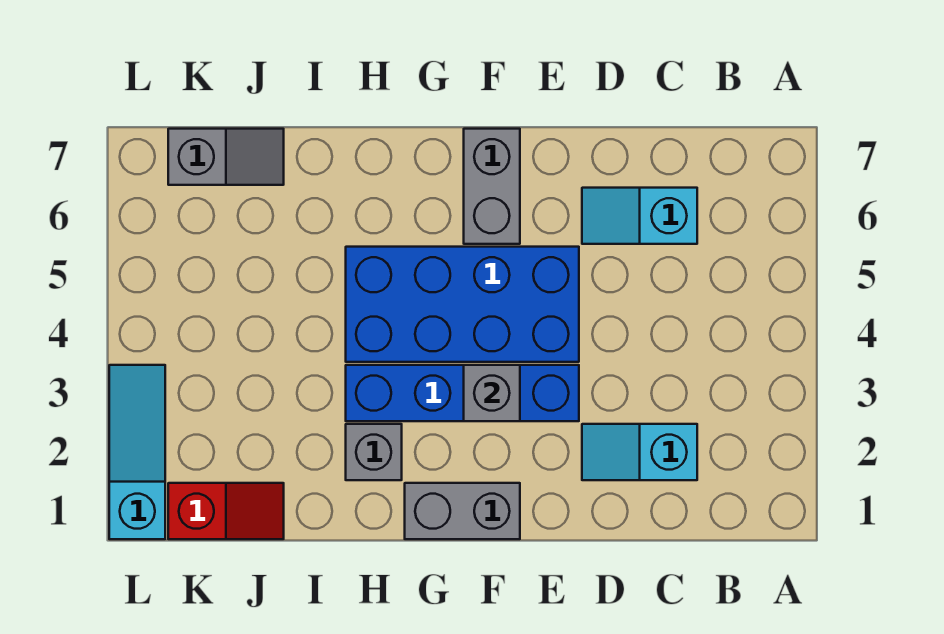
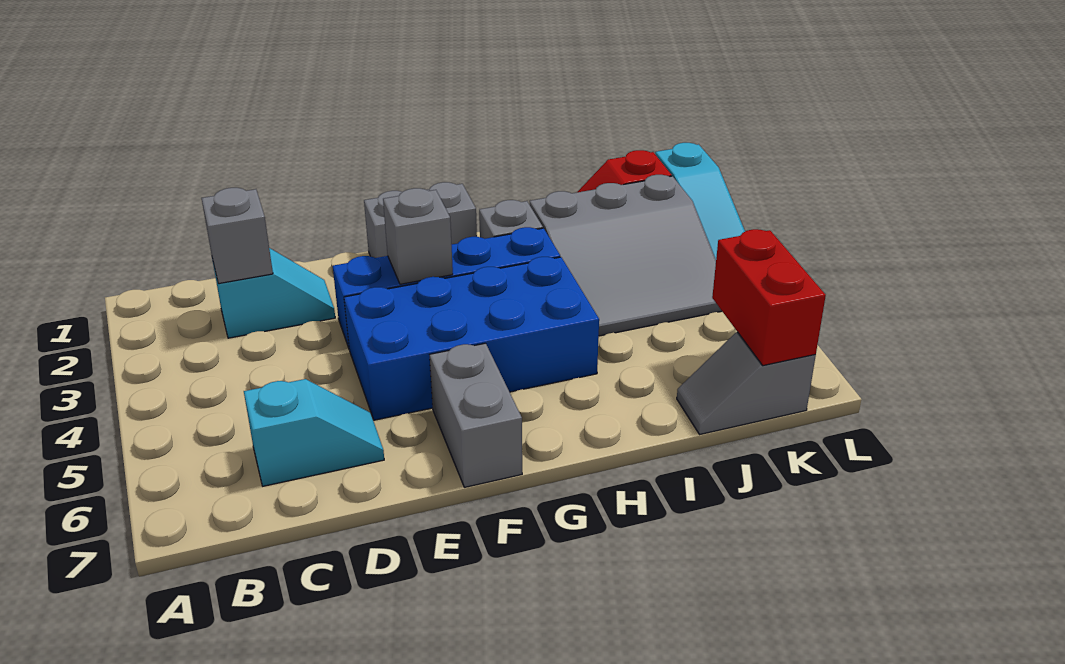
none -> grey 1x1 brick [202,188,273,284]
none -> grey 3x3 slope [530,175,722,336]
none -> red 1x2 brick [712,229,826,366]

